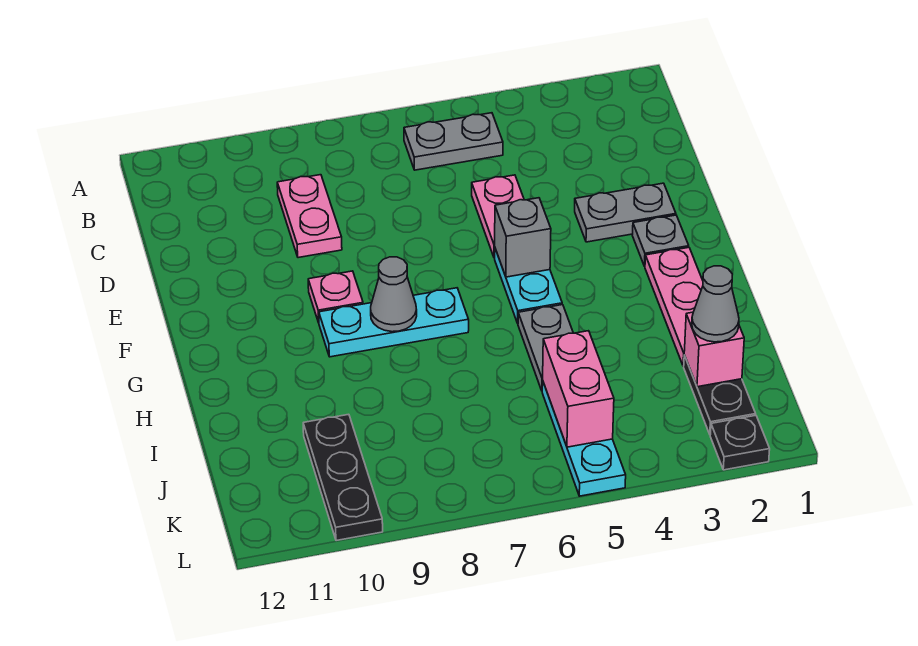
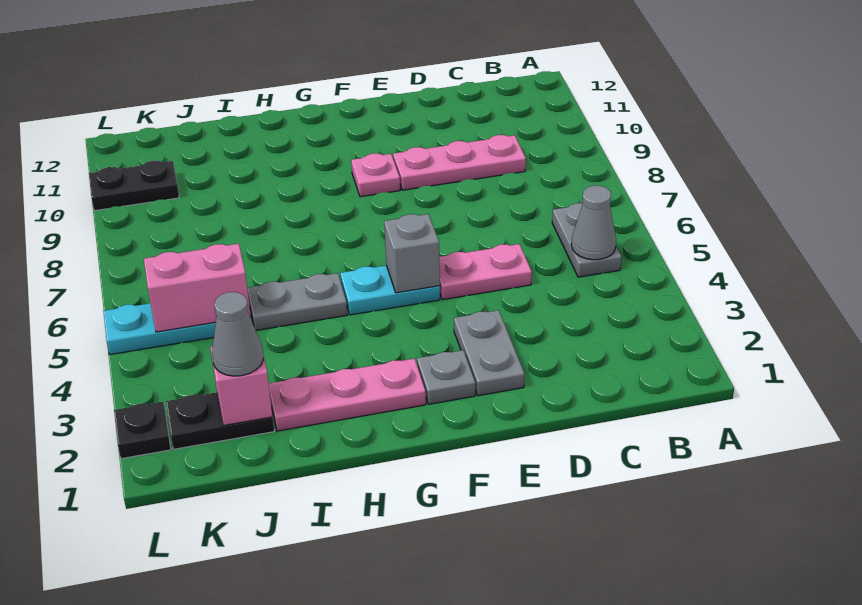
pink 1x2 plate [277,175,342,258] -> pink 1x3 plate [393,135,526,190]
cyan 1x3 plate [319,288,469,357] -> none
grey 1x1 cone [371,257,417,332] -> grey 1x1 cone moved to [571,186,616,260]
black 1x3 plate [303,414,383,541] -> black 1x2 plate [89,161,179,211]

